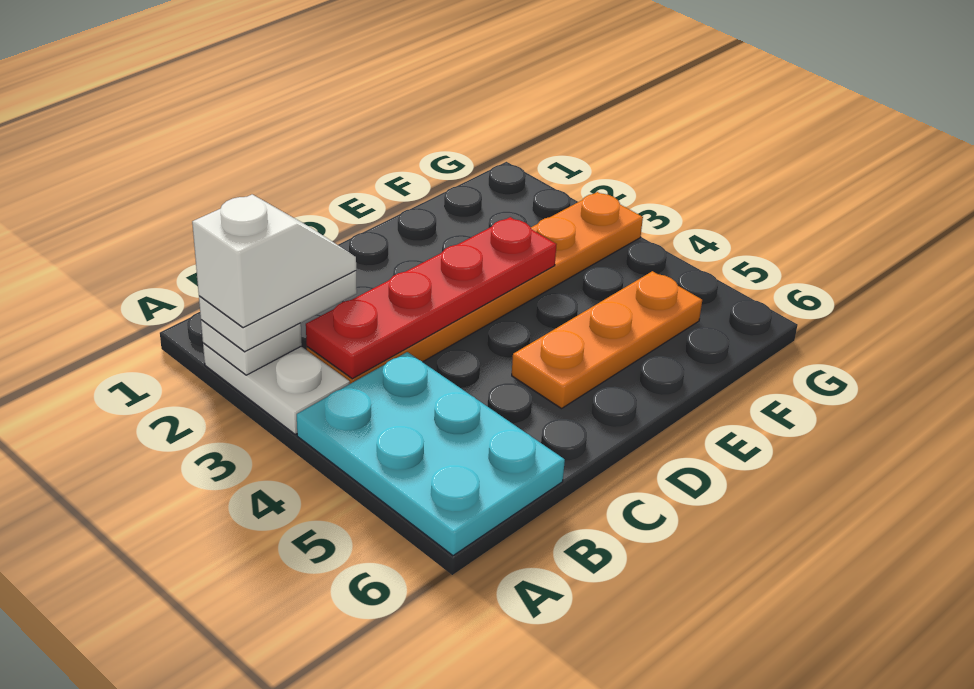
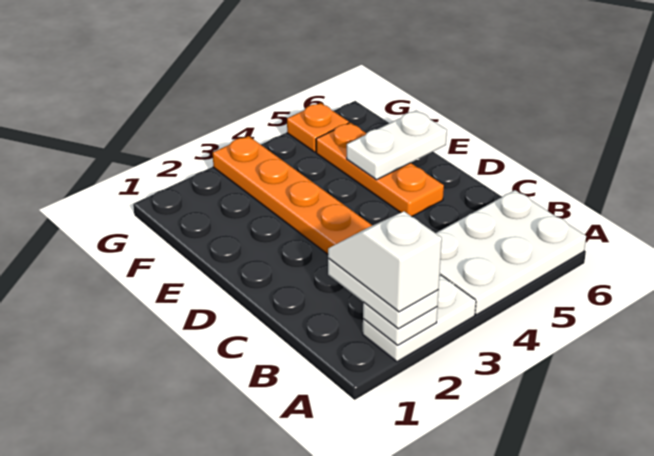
cyan 2x3 plate [297,352,565,556] -> white 2x3 plate [436,190,586,315]
red 1x4 plate [306,217,557,379] -> none
none -> white 1x2 plate [347,111,447,180]
none -> orange 1x1 plate [287,103,349,152]

